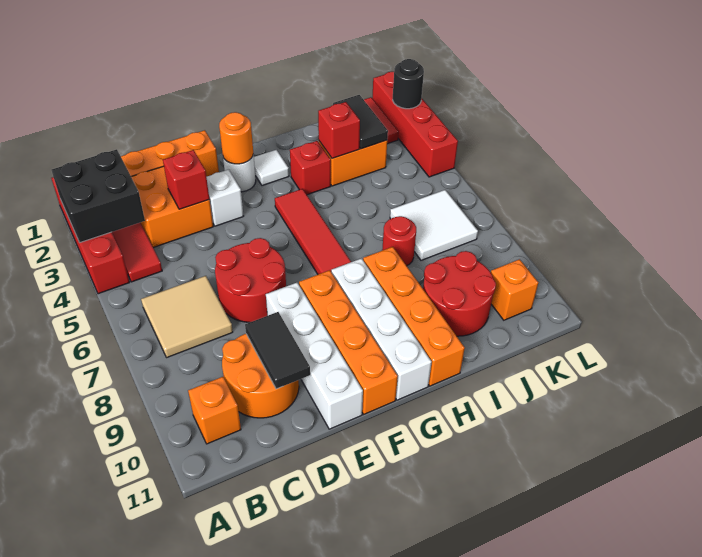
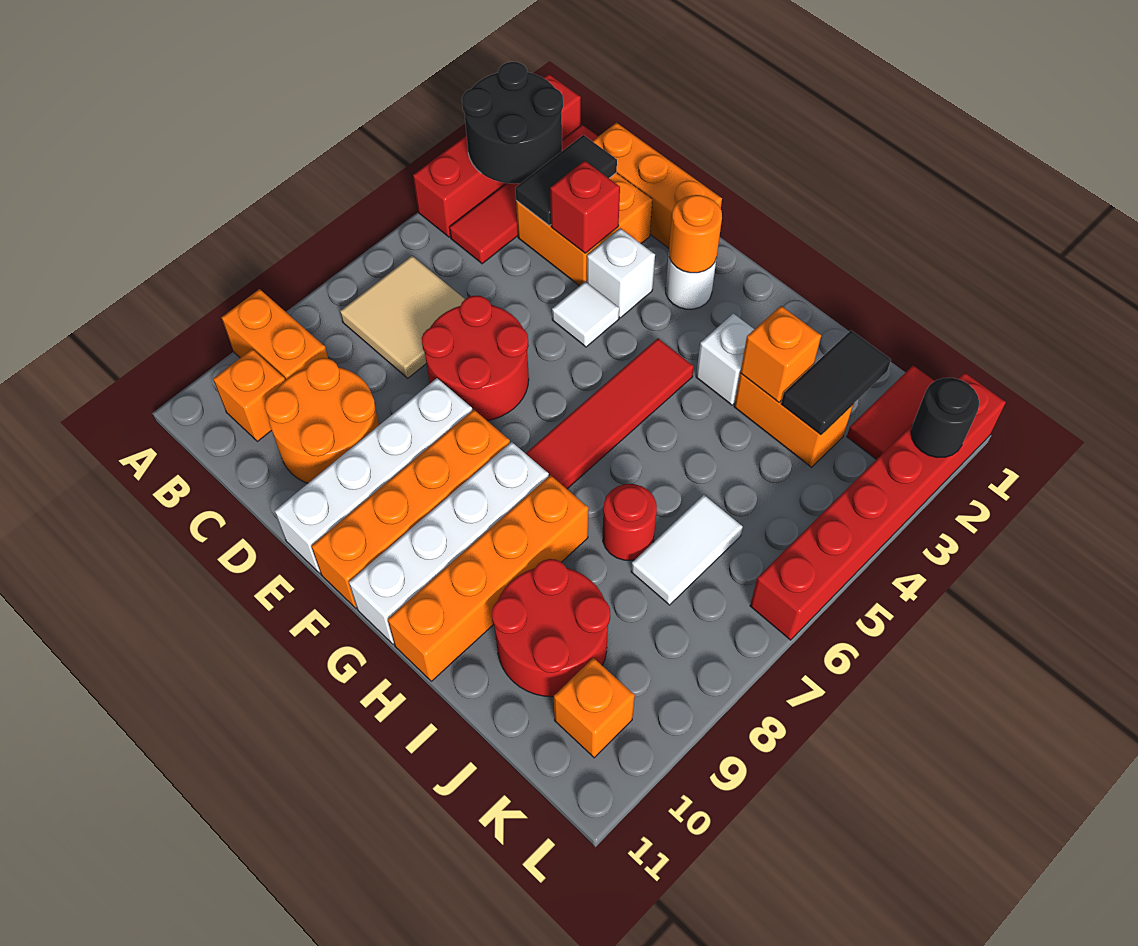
black 2x2 brick [52,149,145,243] -> black 2x2 round brick [462,62,563,184]
none -> orange 1x2 brick [221,289,328,380]
black 1x2 tile [245,312,310,389] -> black 1x2 tile moved to [515,135,617,226]
white 1x1 tile [254,150,289,186] -> white 1x1 tile moved to [552,282,619,347]
red 1x1 brick [290,141,331,195] -> white 1x1 brick [696,314,754,405]
red 1x1 brick [318,102,360,158] -> orange 1x1 brick [740,306,821,402]
white 2x2 tile [390,190,478,260] -> white 1x2 tile [631,495,743,605]
red 1x4 brick [372,72,458,177] -> red 1x6 brick [750,373,1006,640]

